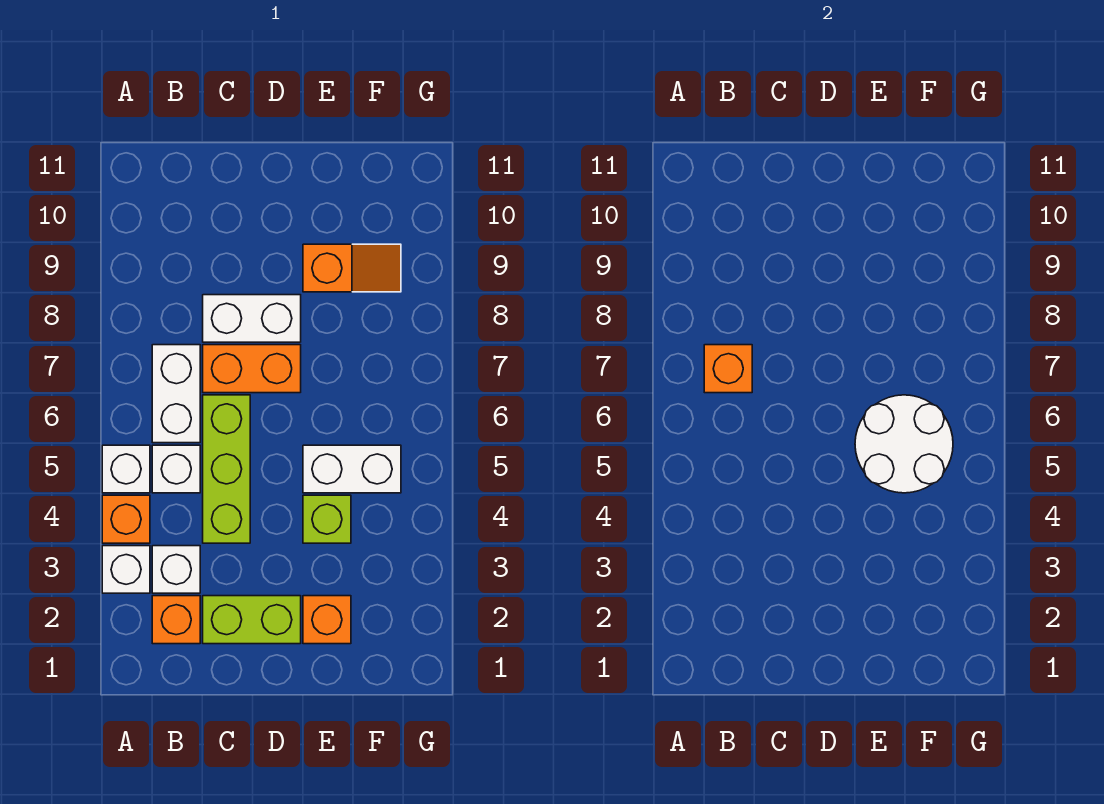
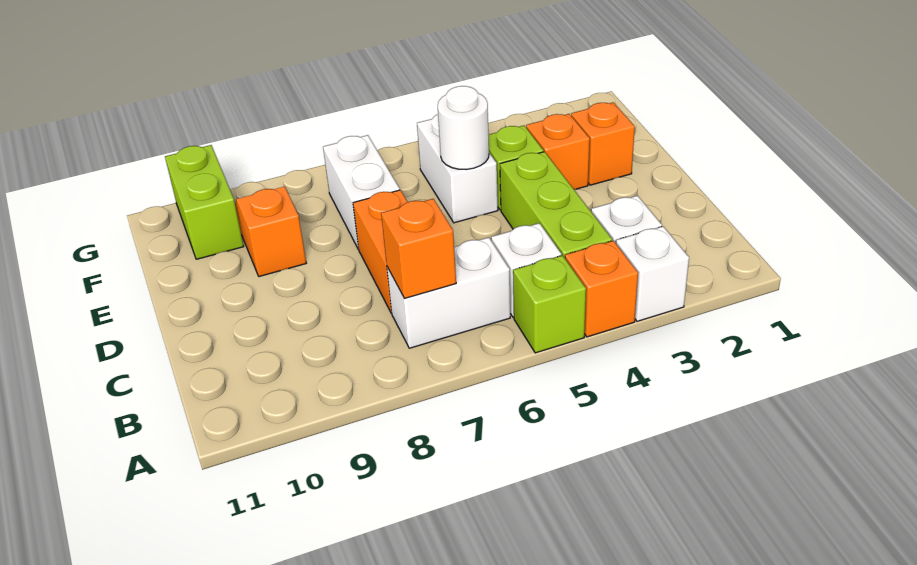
white 1x1 brick [102,445,150,493] -> lime 1x1 brick [513,255,586,353]
orange 1x1 brick [152,596,200,644] -> orange 1x1 brick moved to [526,114,590,190]
lime 1x2 brick [203,596,301,644] -> lime 1x2 brick moved to [165,145,244,259]
lime 1x3 brick [203,395,250,543] -> lime 1x3 brick turned to [500,152,612,258]
white 1x2 brick [203,295,301,342] -> white 1x2 brick moved to [323,135,400,249]
white 2x2 round brick [855,395,953,493] -> white 1x1 round brick [438,86,489,170]

